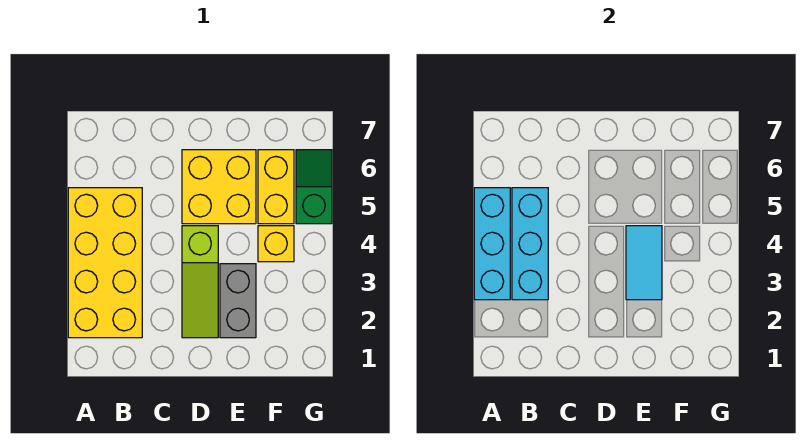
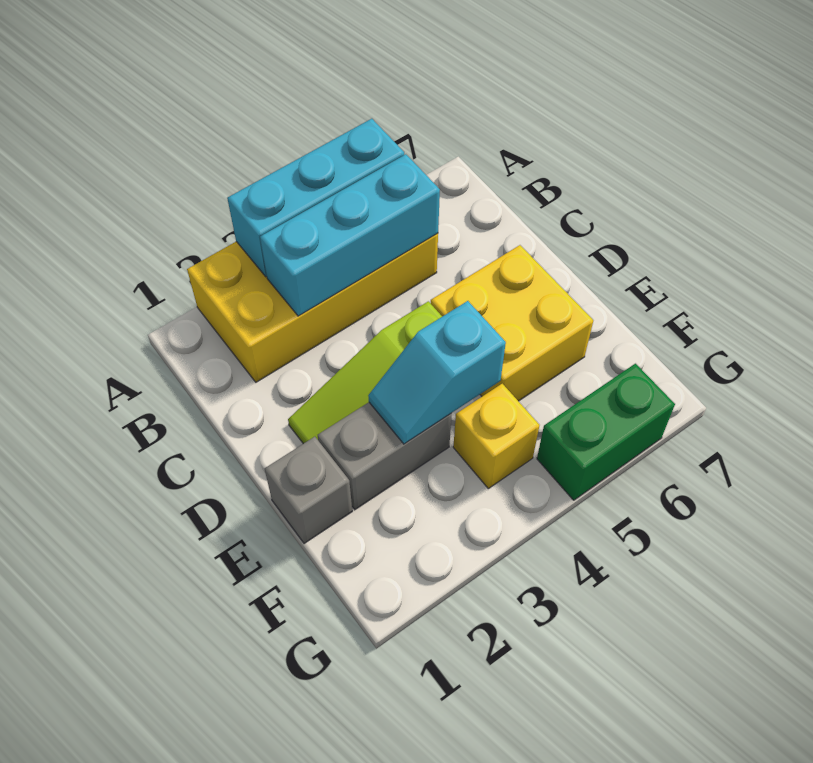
none -> grey 1x1 brick [265,437,352,543]
cyan 1x2 tile [626,226,662,300] -> cyan 1x2 slope [368,301,506,444]
yellow 1x2 brick [258,150,294,224] -> none
green 1x2 slope [296,150,332,224] -> green 1x2 brick [537,364,675,500]

